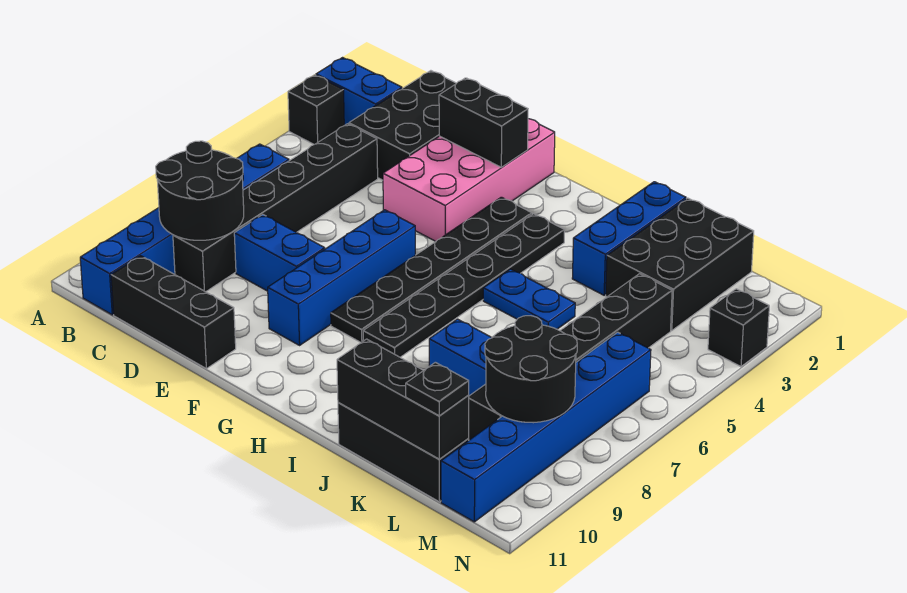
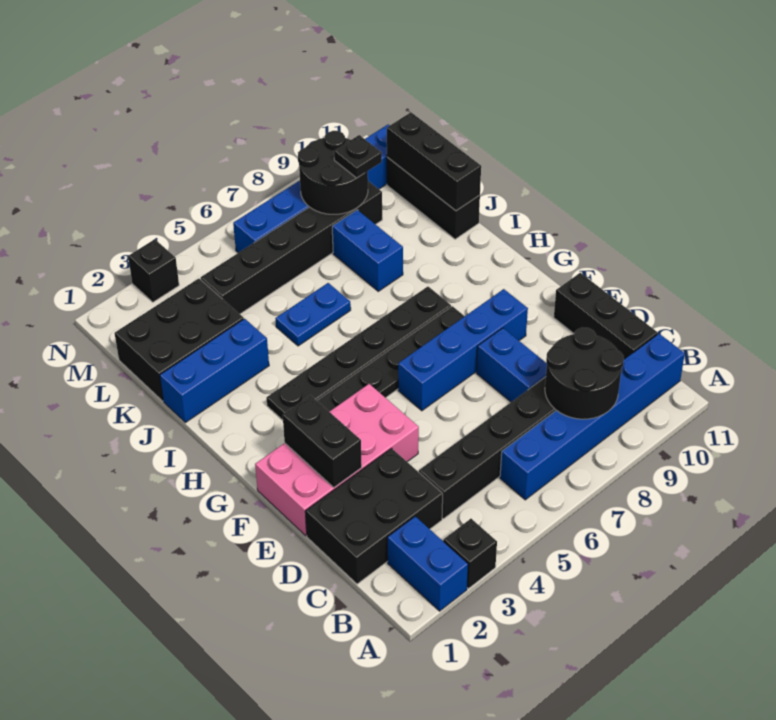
blue 1x2 plate [483,269,575,329] -> blue 1x2 plate turned to [275,283,351,346]
black 1x1 plate [406,362,469,416] -> black 1x1 plate moved to [334,135,382,178]

